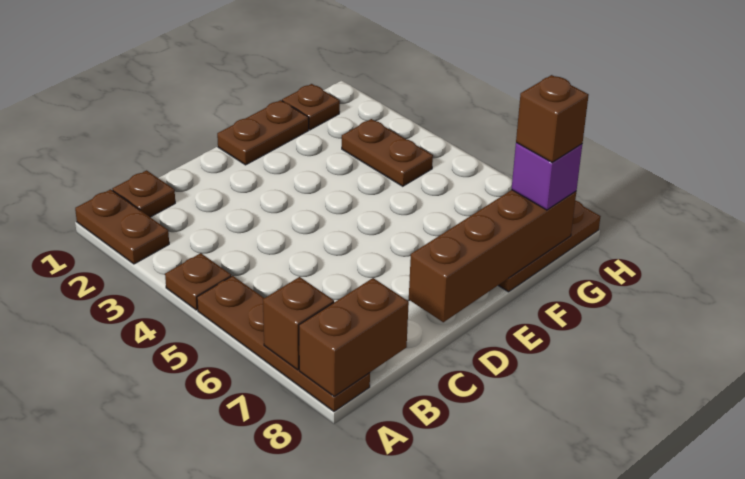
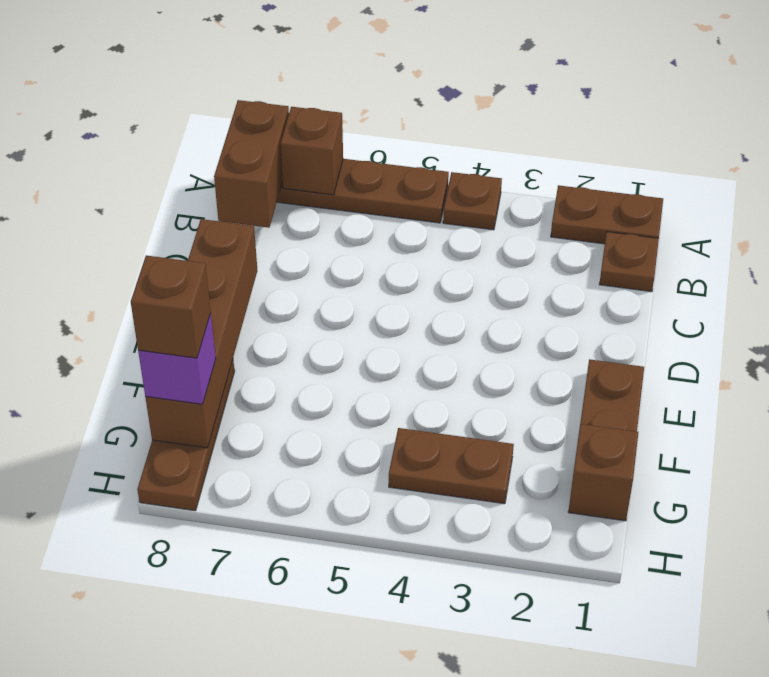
brown 1x1 plate [282,84,340,130] -> brown 1x1 brick [568,424,638,521]

